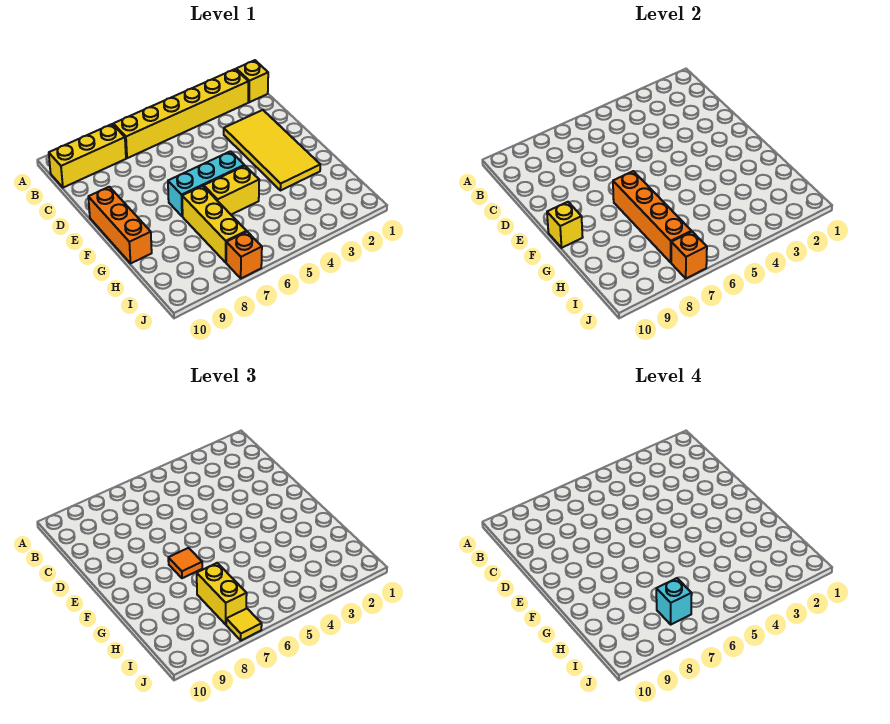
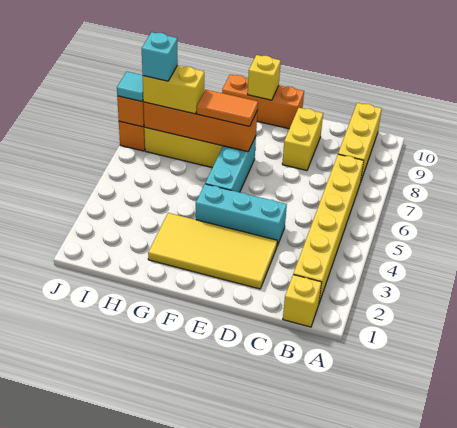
none -> cyan 1x3 brick [196,184,287,246]
orange 1x1 tile [168,548,202,578] -> orange 1x2 tile [197,90,258,126]
yellow 1x2 brick [204,166,259,215] -> yellow 1x2 brick moved to [282,108,323,171]
yellow 1x1 tile [226,608,262,640] -> cyan 1x1 tile [117,72,143,101]

